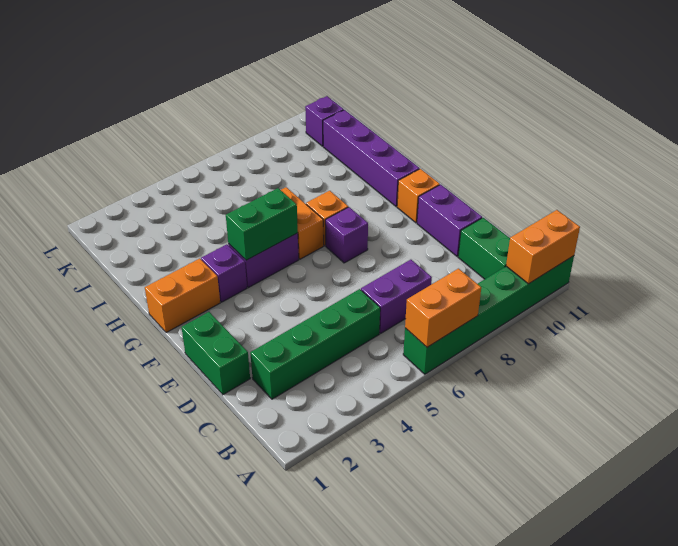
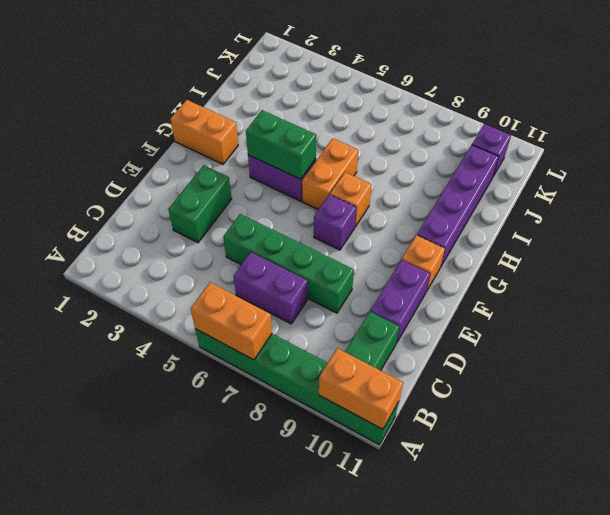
green 1x4 brick [250,289,380,399] -> green 1x4 brick moved to [223,214,354,313]
green 1x2 brick [182,312,250,395] -> green 1x2 brick moved to [168,165,232,243]
purple 1x1 brick [201,244,247,302] -> none

